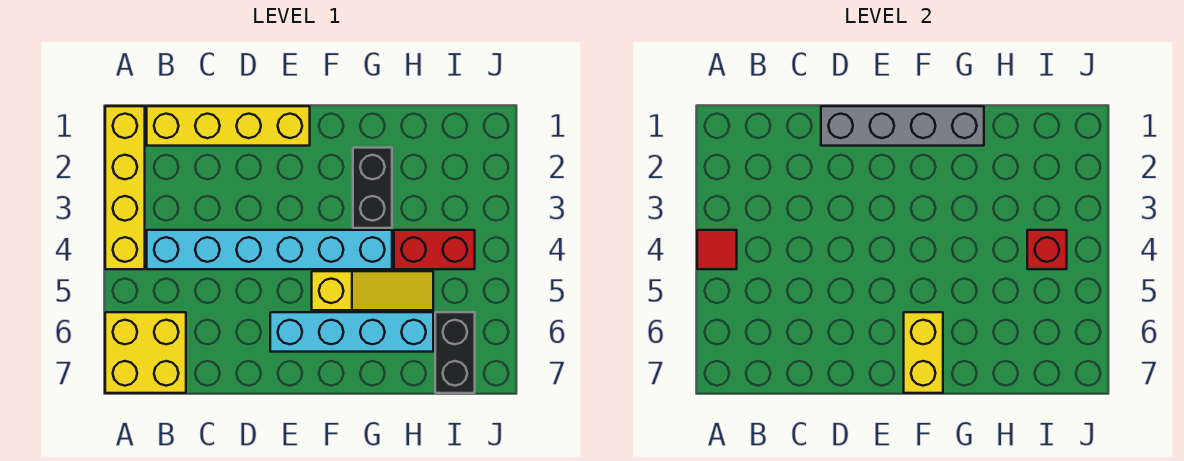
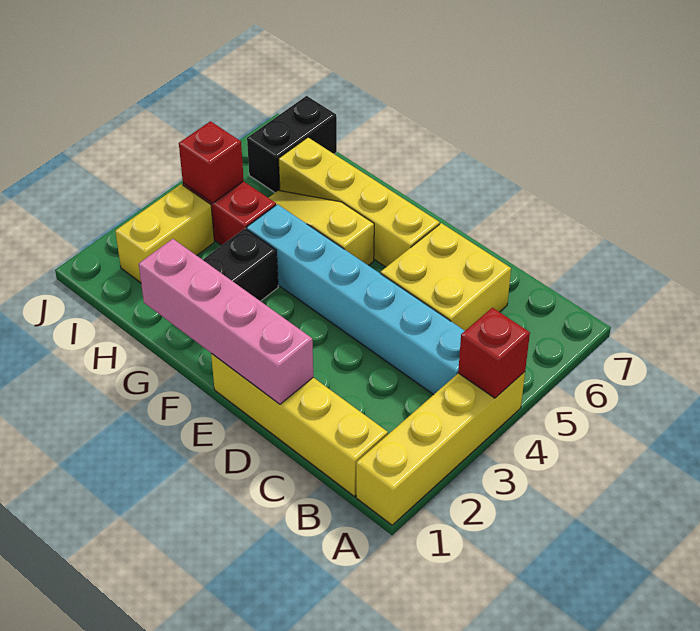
red 1x1 tile [697,230,737,269] -> red 1x1 brick [458,308,530,398]
yellow 2x2 brick [105,312,186,393] -> yellow 2x2 brick moved to [381,223,511,331]
grey 1x4 brick [821,106,984,146] -> pink 1x4 brick [139,239,313,404]
cyan 1x4 brick [270,312,433,352] -> yellow 1x4 brick [279,137,440,267]
yellow 1x2 brick [904,312,943,393] -> yellow 1x2 brick moved to [115,184,214,283]

